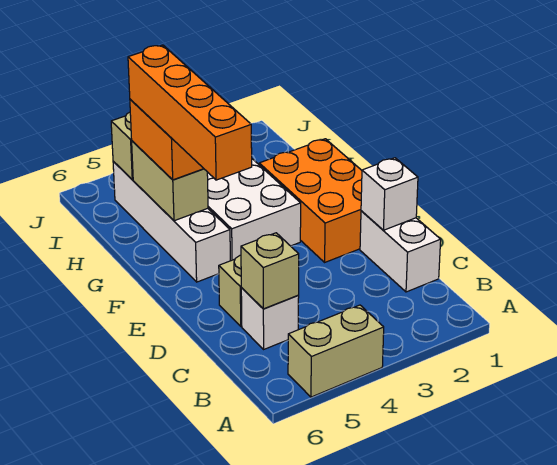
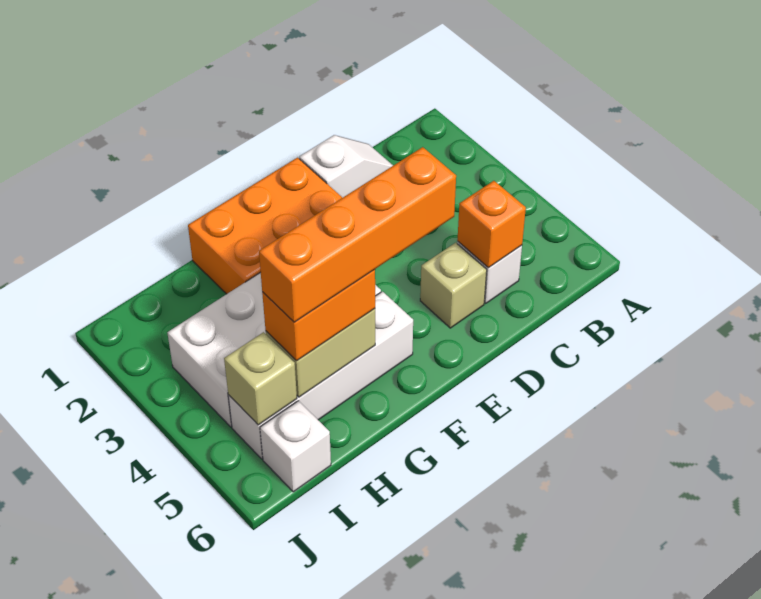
tan 1x2 brick [288,305,384,397] -> none
white 1x2 brick [360,211,441,292] -> white 1x2 slope [299,135,393,198]
tan 1x1 brick [241,233,299,309] -> orange 1x1 brick [457,181,526,268]
white 1x1 brick [361,158,418,230] -> white 1x1 brick moved to [260,401,331,492]

